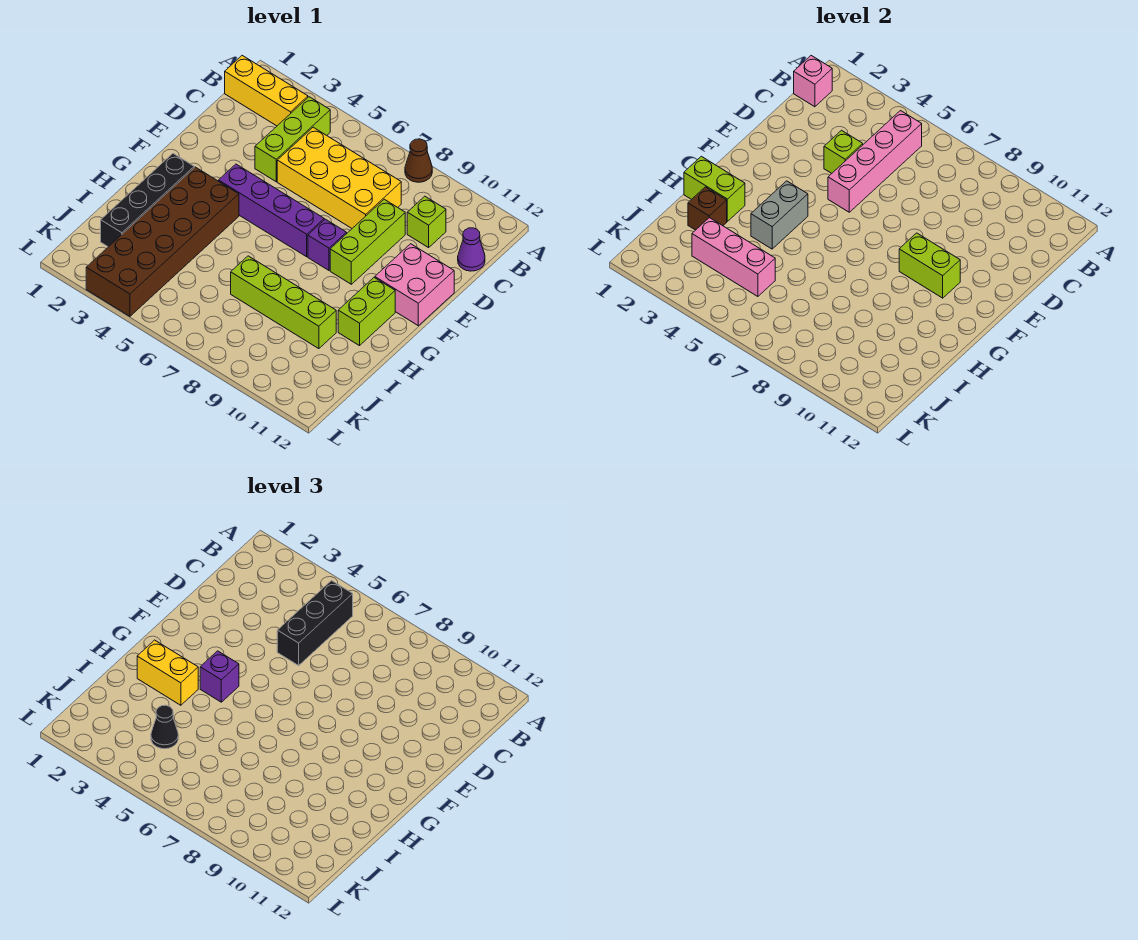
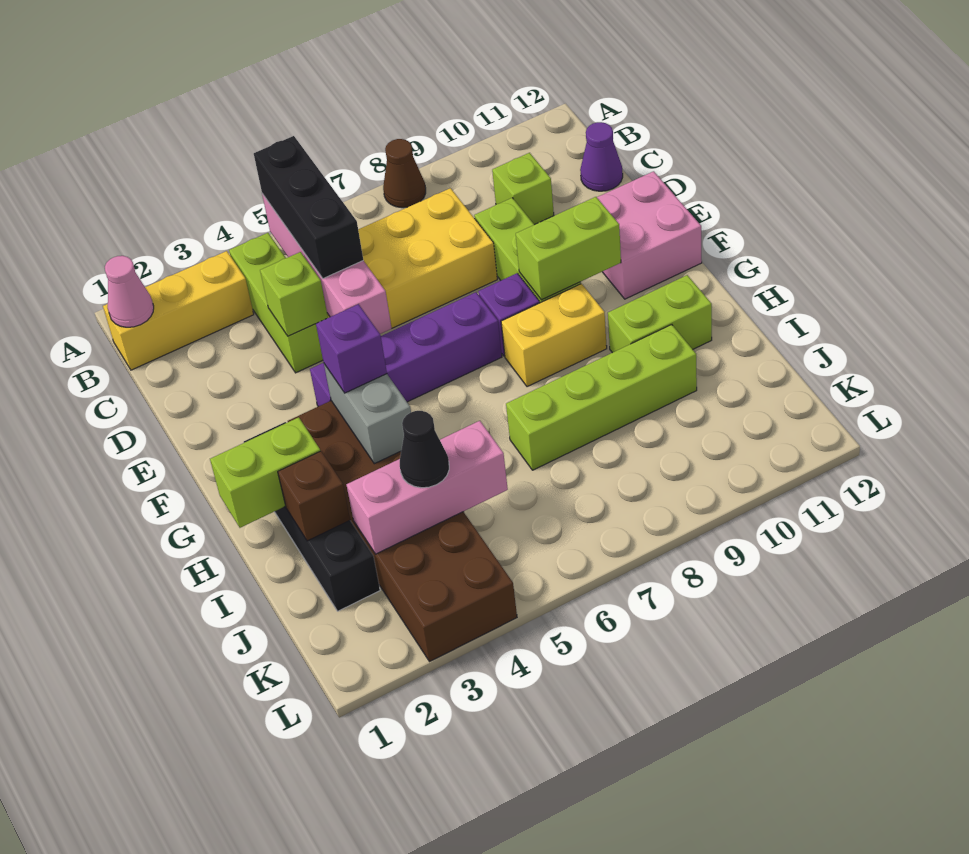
pink 1x1 brick [794,56,832,107] -> pink 1x1 cone [105,256,154,327]
lime 1x2 brick [338,278,395,346] -> lime 1x2 brick turned to [608,275,712,353]
yellow 1x2 brick [137,640,198,705] -> yellow 1x2 brick moved to [501,284,607,387]

